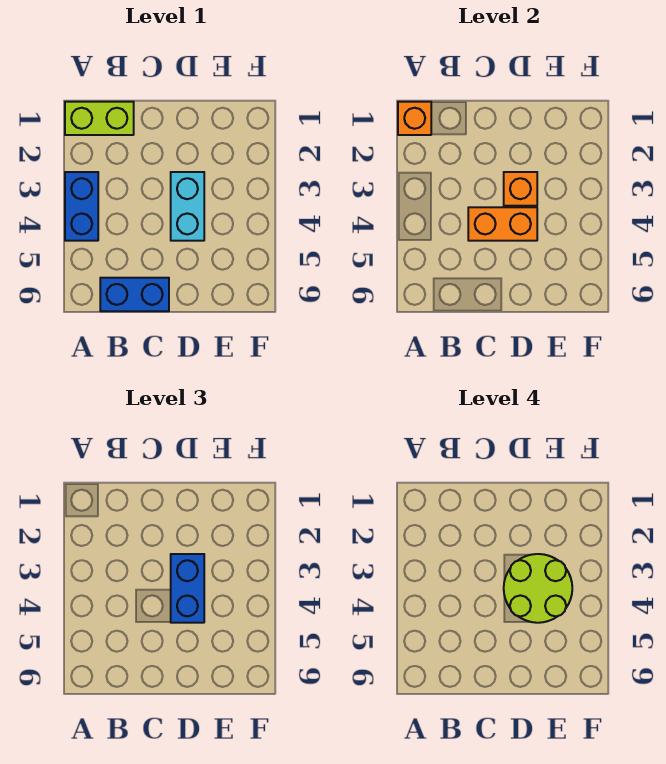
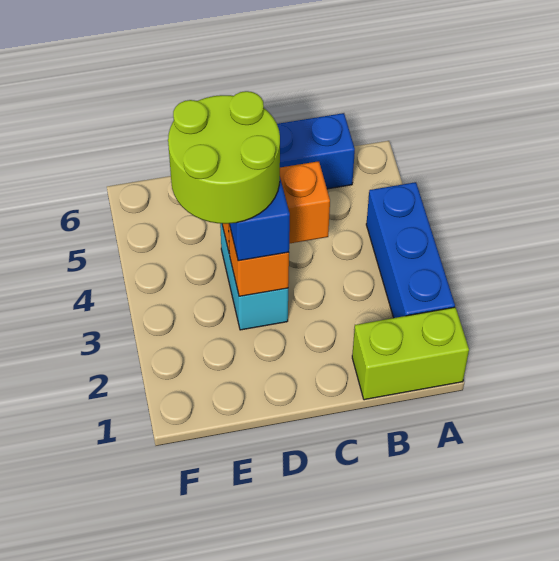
orange 1x1 brick [398,102,431,135] -> none
blue 1x2 brick [65,172,98,241] -> blue 1x3 brick [366,182,455,318]

